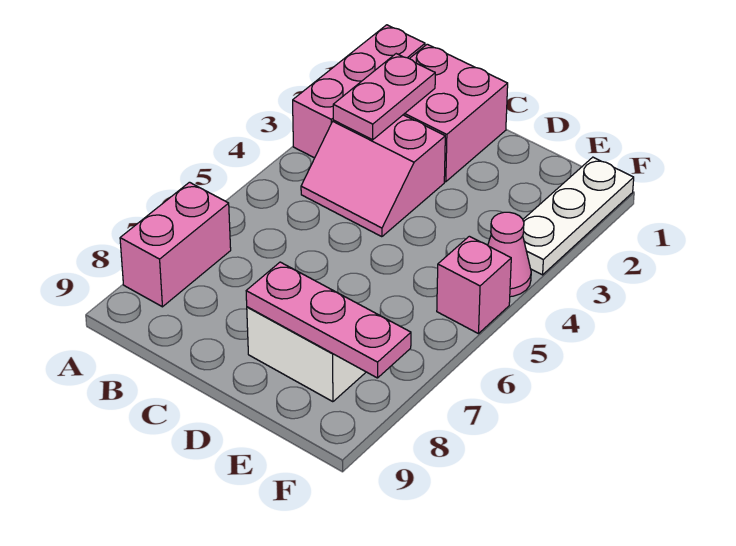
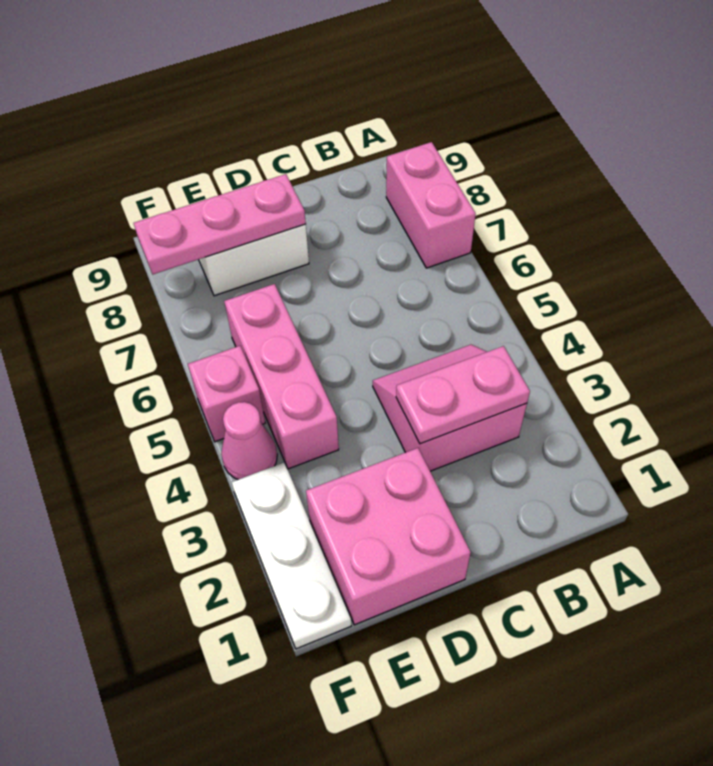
pink 1x3 brick [293,25,425,158] -> pink 1x3 brick moved to [224,284,339,469]
pink 2x2 brick [403,44,508,182] -> pink 2x2 brick moved to [306,448,471,625]
pink 1x2 plate [333,54,435,140] -> pink 1x2 plate turned to [396,346,530,444]

